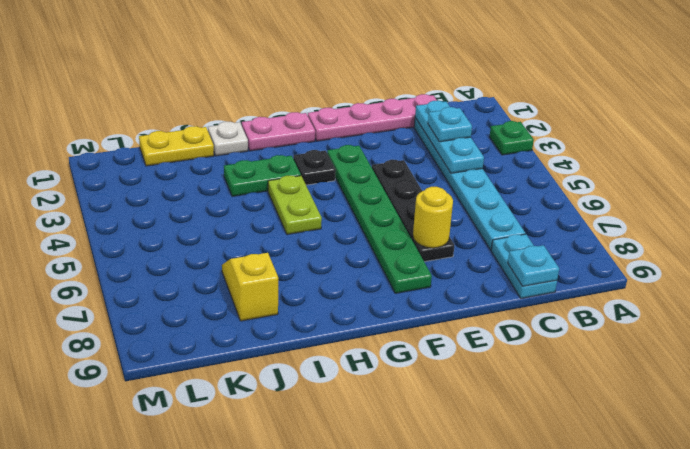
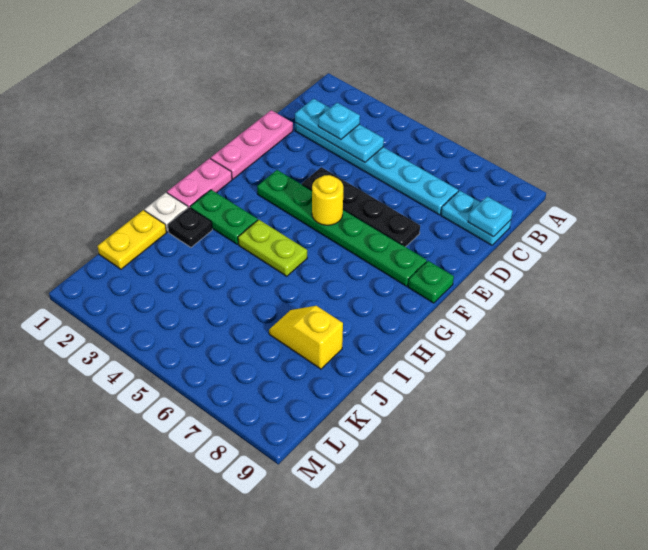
green 1x1 plate [490,121,534,155] -> green 1x1 plate moved to [408,261,454,303]
pink 1x4 plate [308,94,437,141] -> pink 1x3 plate [211,110,293,179]
yellow 1x1 round brick [413,187,453,248] -> yellow 1x1 round brick moved to [312,175,343,225]
black 1x1 plate [293,150,336,185] -> black 1x1 plate moved to [168,207,212,247]
green 1x2 plate [224,155,301,196] -> green 1x2 plate turned to [190,190,258,244]

